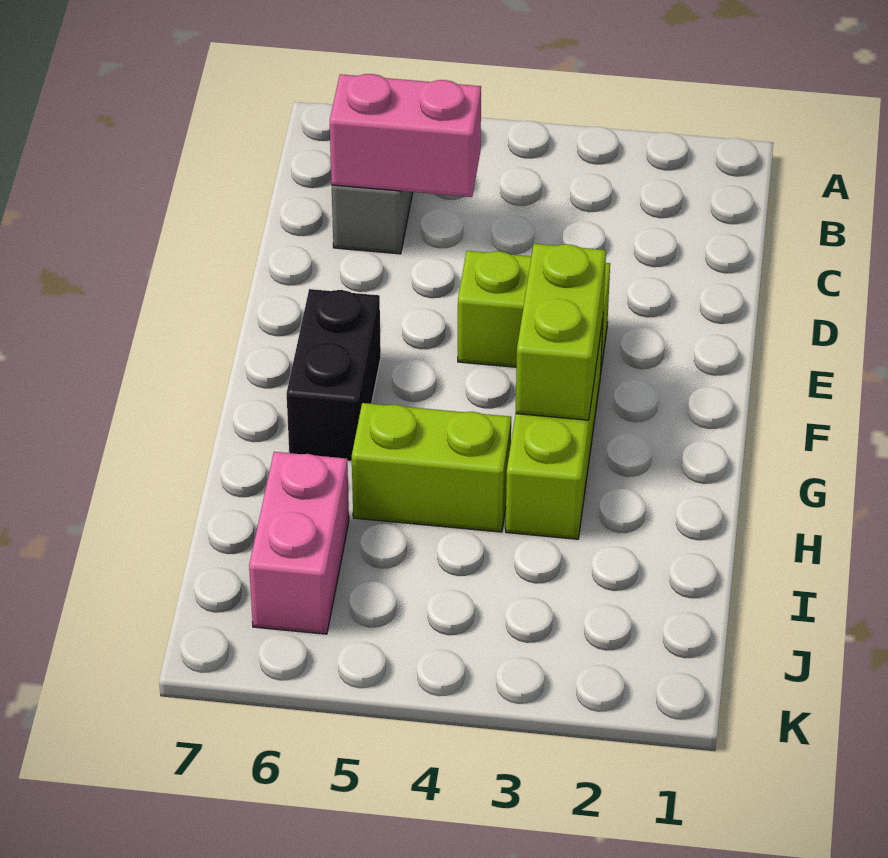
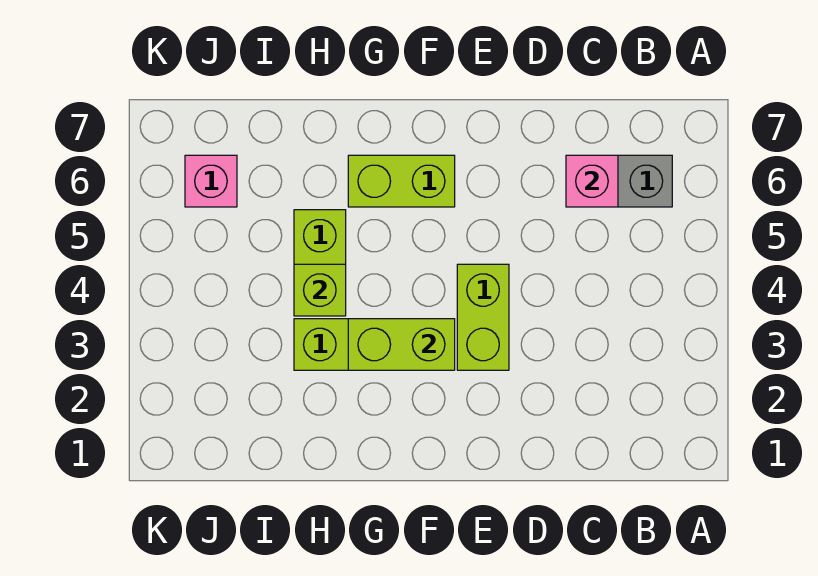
pink 1x2 brick [330,74,481,197] -> pink 1x1 brick [566,155,618,207]
black 1x2 brick [287,289,381,461] -> lime 1x2 brick [348,155,455,207]
none -> lime 1x1 brick [294,264,346,316]
pink 1x2 brick [249,452,349,634] -> pink 1x1 brick [185,155,237,207]

